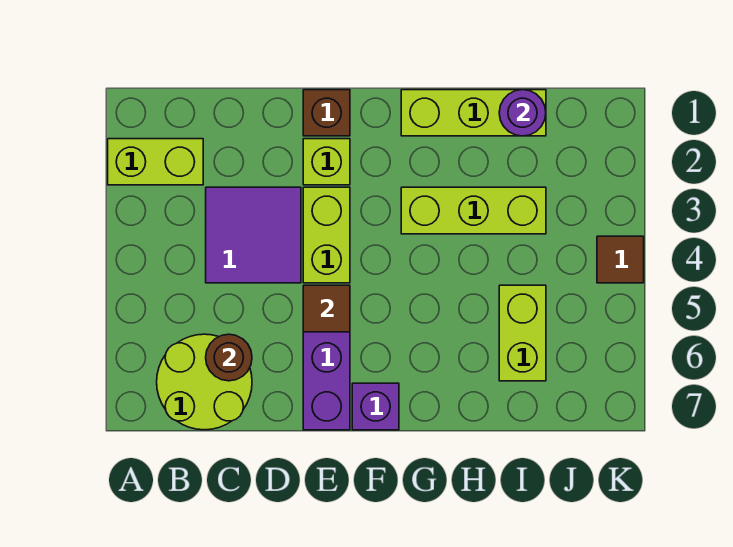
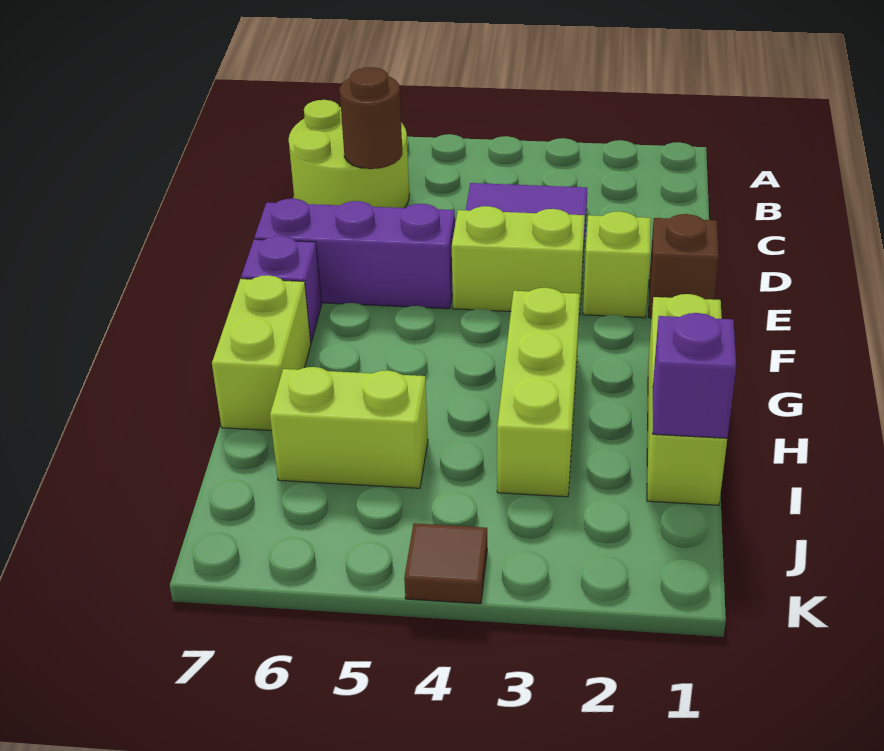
lime 1x2 brick [108,139,203,185] -> lime 1x2 brick moved to [212,275,311,430]
brown 1x1 tile [303,285,350,332] -> none
purple 1x1 round brick [499,90,546,136] -> purple 1x1 brick [653,313,736,438]

